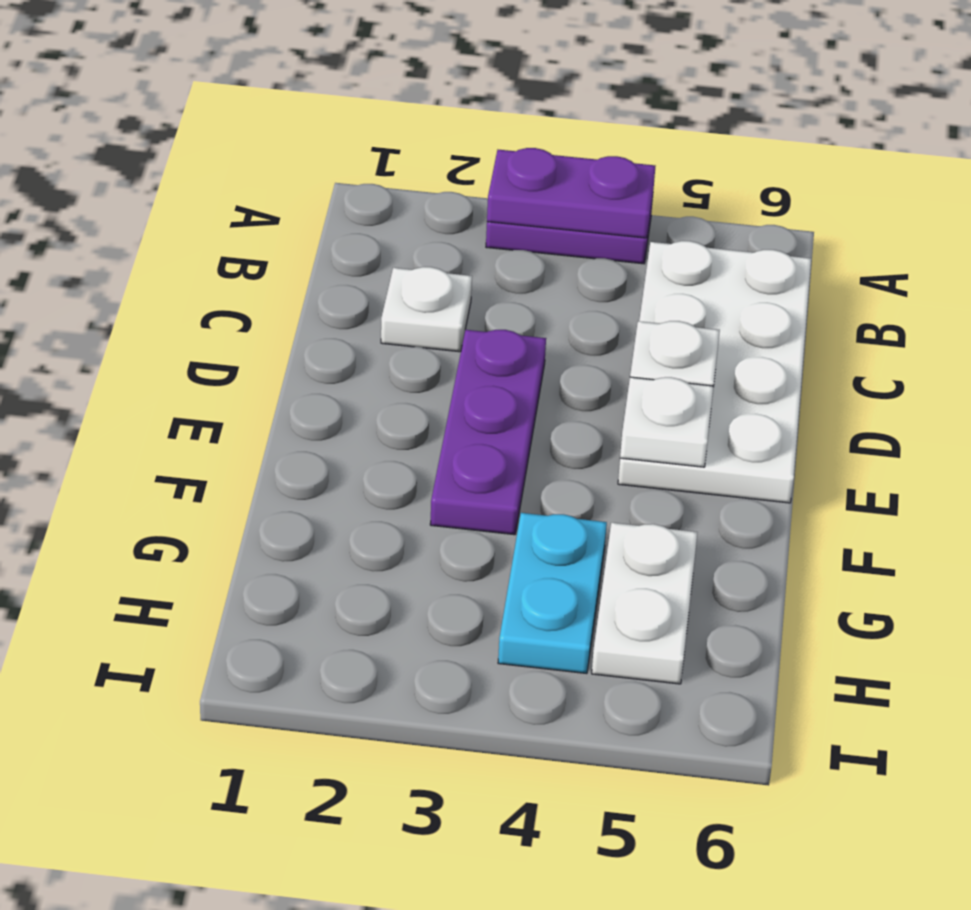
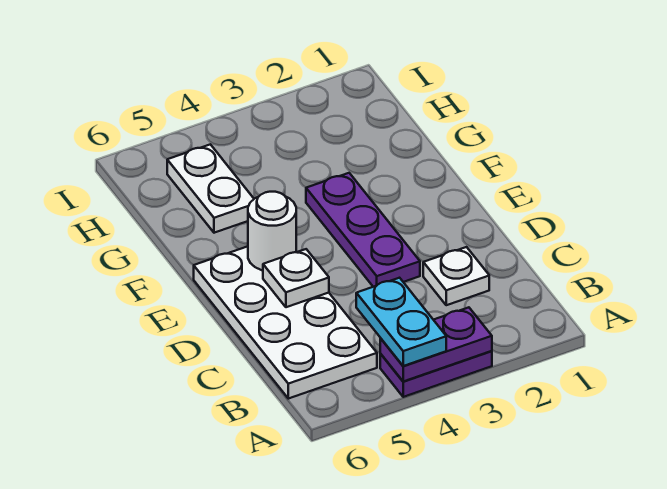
white 1x1 plate [620,377,714,467] -> white 1x1 round brick [248,192,296,270]
cyan 1x2 plate [498,513,607,674] -> cyan 1x2 plate moved to [356,278,446,366]

